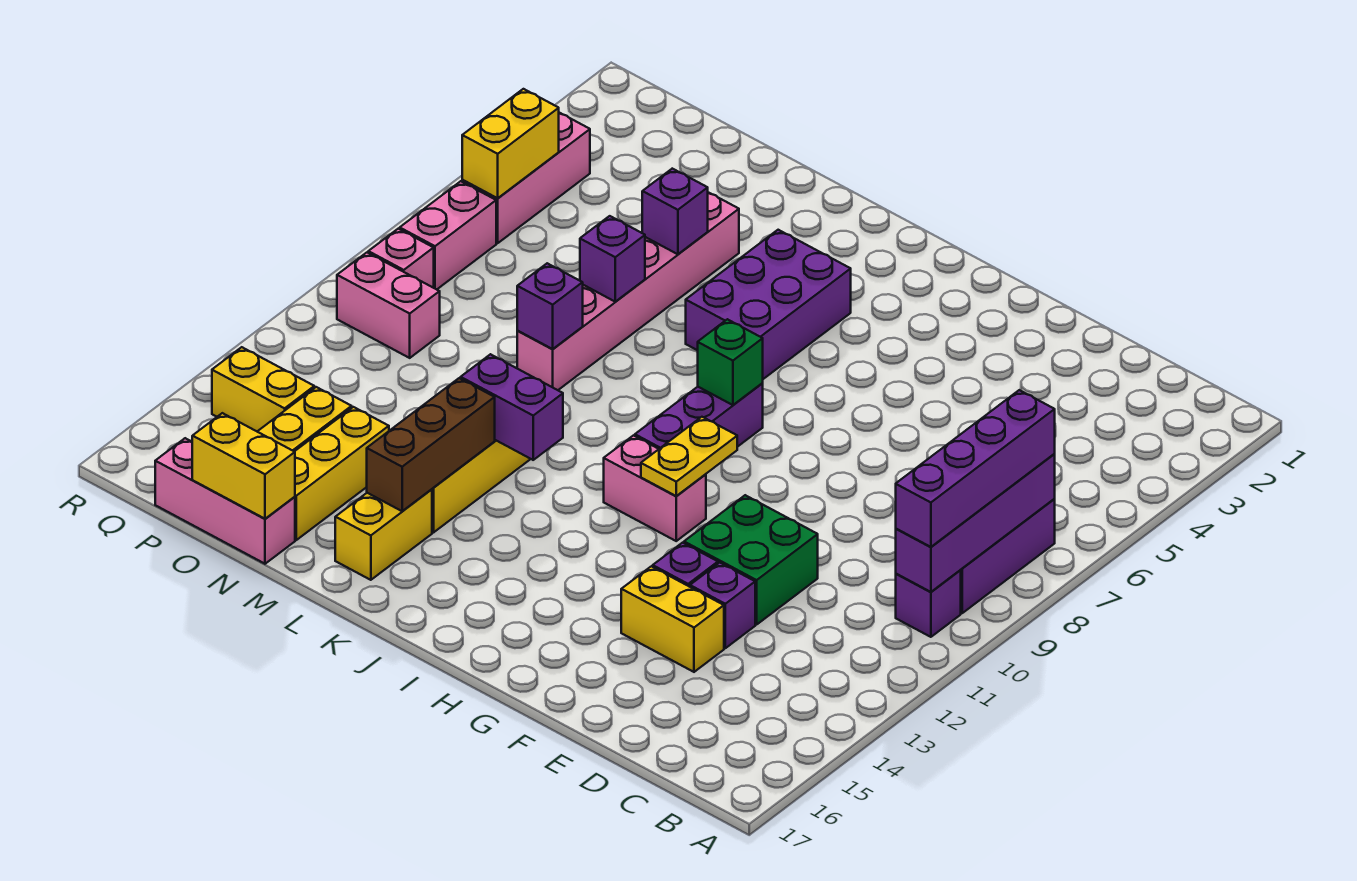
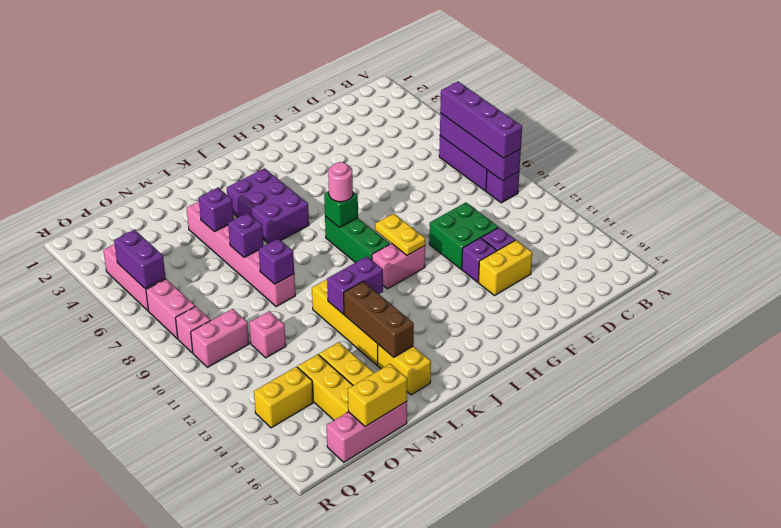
purple 1x3 brick [635,383,763,449] -> green 1x3 brick [325,216,390,263]
none -> pink 1x1 round brick [328,162,353,202]
none -> pink 1x1 brick [249,311,286,358]
yellow 1x2 brick [462,89,559,198] -> purple 1x2 brick [114,230,166,289]

